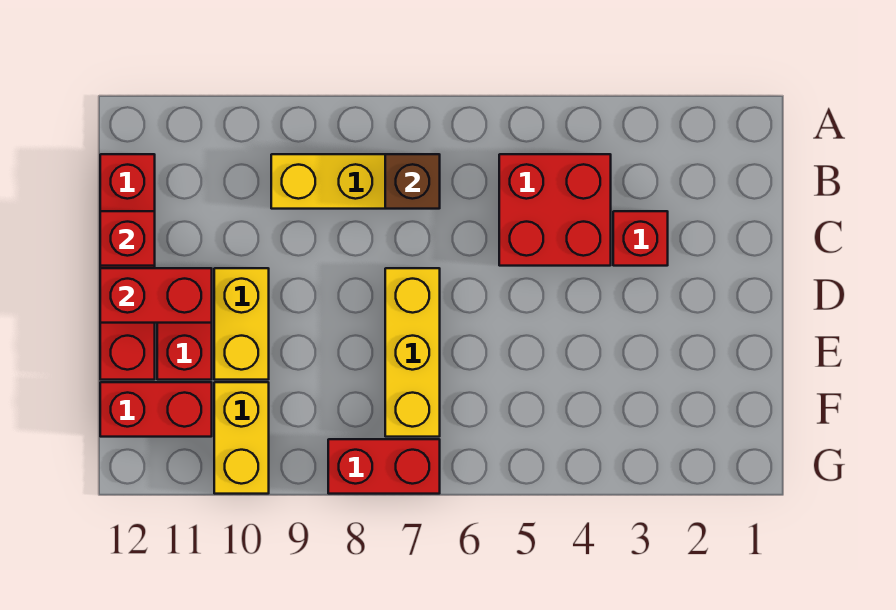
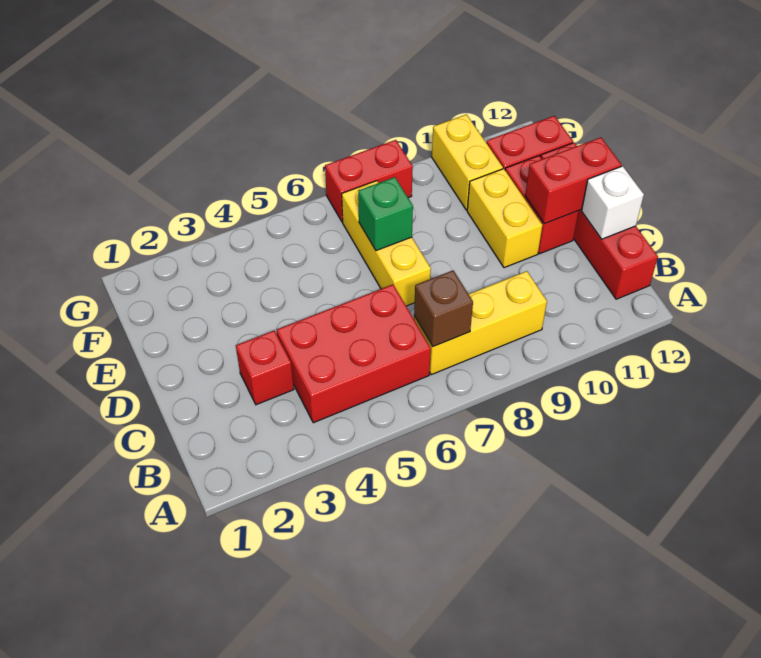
red 2x2 brick [499,154,611,266] -> red 2x3 brick [276,285,431,423]
red 1x1 brick [100,211,155,266] -> white 1x1 brick [582,166,644,239]
none -> green 1x1 brick [358,177,413,251]

